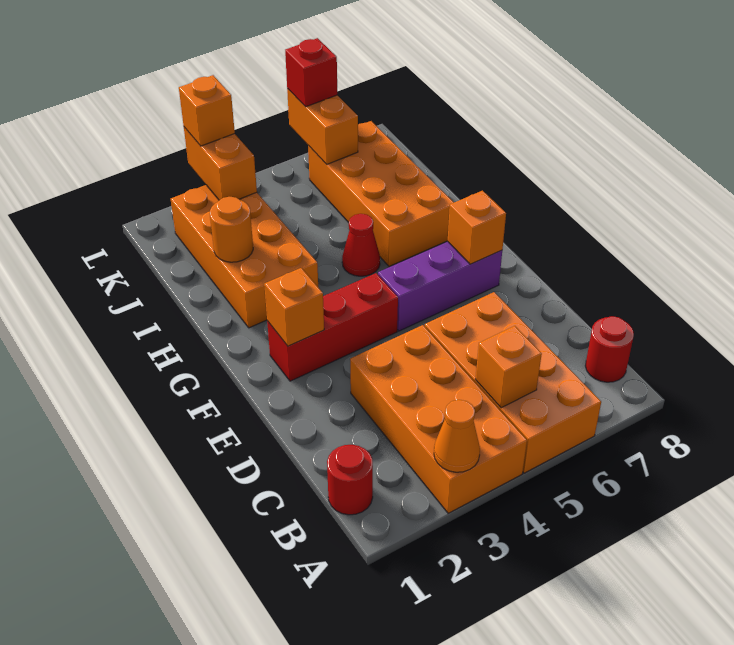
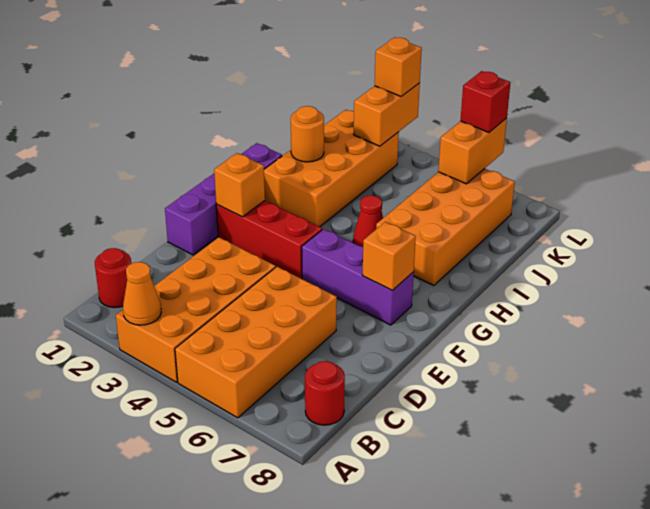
orange 1x1 brick [475,326,542,408] -> none
none -> purple 1x4 brick [165,143,282,255]

